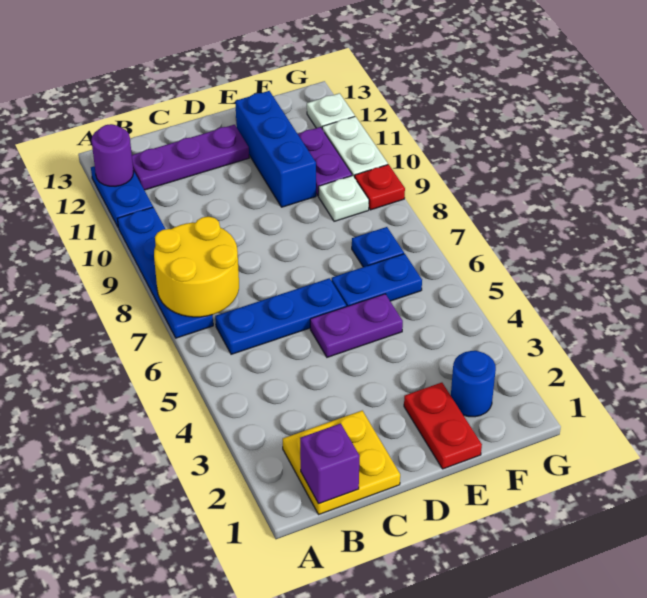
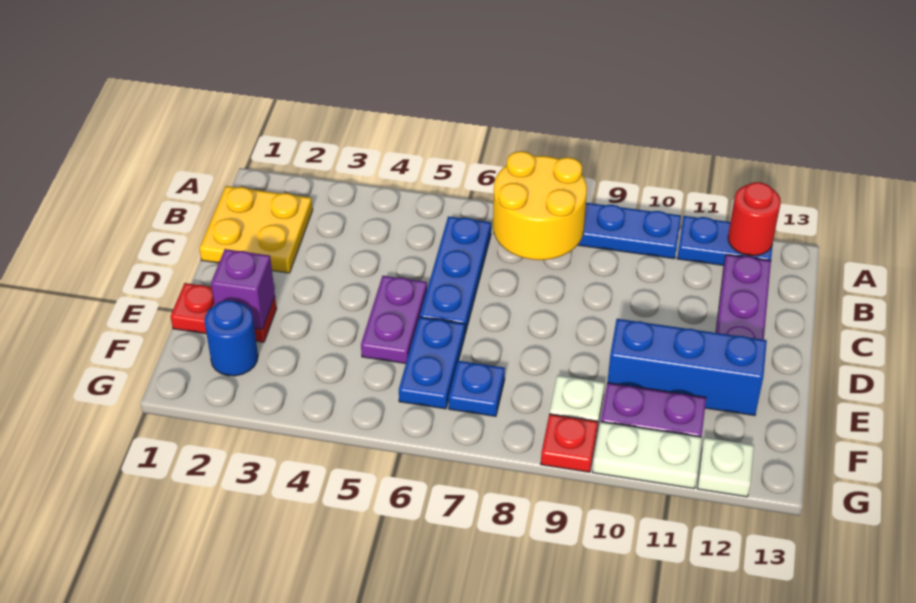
purple 1x1 round brick [91,124,133,186] -> red 1x1 round brick [728,182,781,256]
purple 1x1 brick [300,423,359,504] -> purple 1x1 brick moved to [211,249,275,329]

